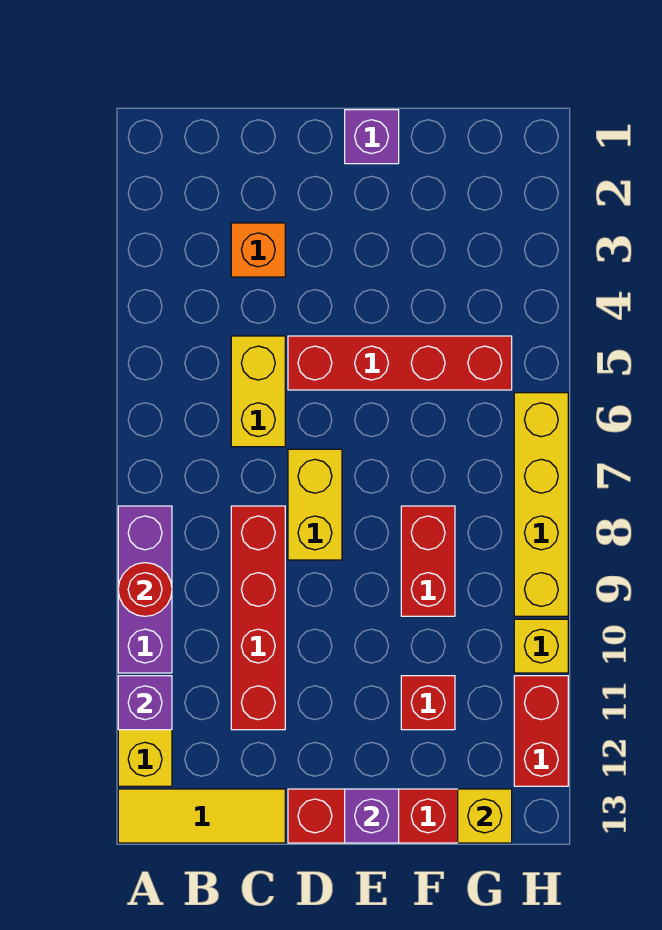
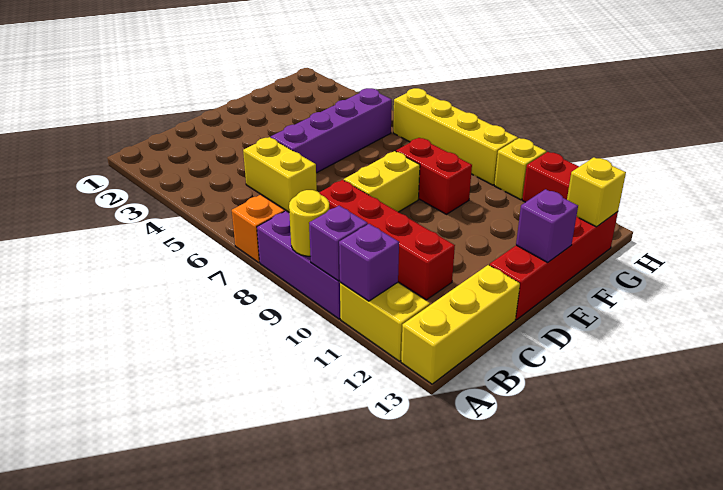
red 1x1 round brick [118,563,172,616] -> yellow 1x1 round brick [289,190,329,256]
yellow 1x3 tile [118,789,285,843] -> yellow 1x3 brick [401,265,520,384]
orange 1x1 brick [231,223,285,277] -> orange 1x1 brick moved to [232,195,284,262]
red 1x4 brick [288,336,512,390] -> purple 1x4 brick [271,88,392,173]
yellow 1x2 brick [288,449,342,560] -> yellow 1x2 brick turned to [344,151,420,212]
purple 1x1 brick [345,110,399,164] -> purple 1x1 brick moved to [309,206,368,281]
red 1x1 brick [401,676,455,730] -> none

